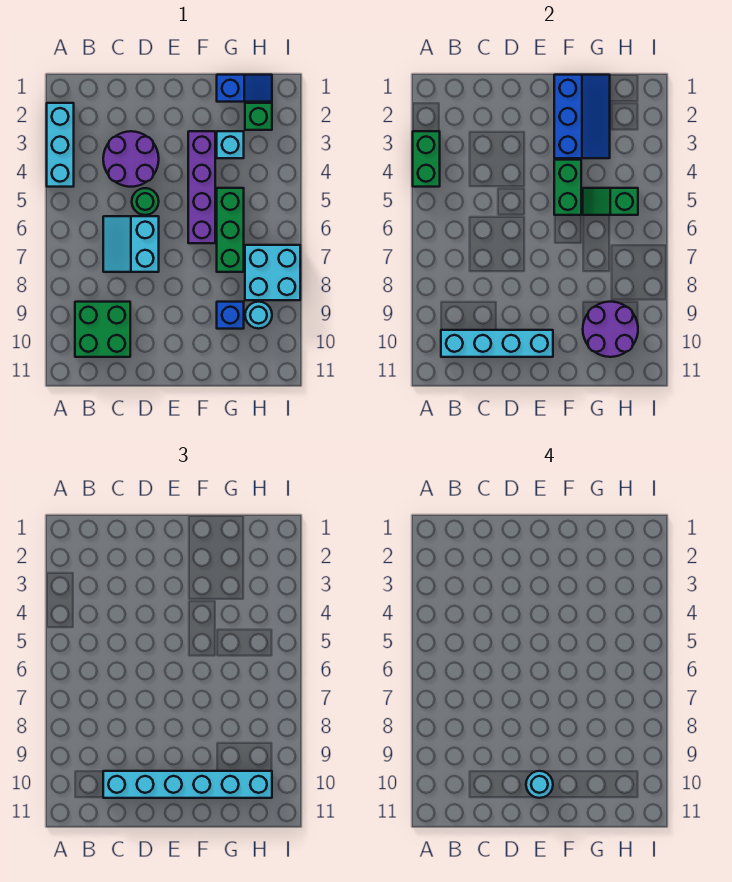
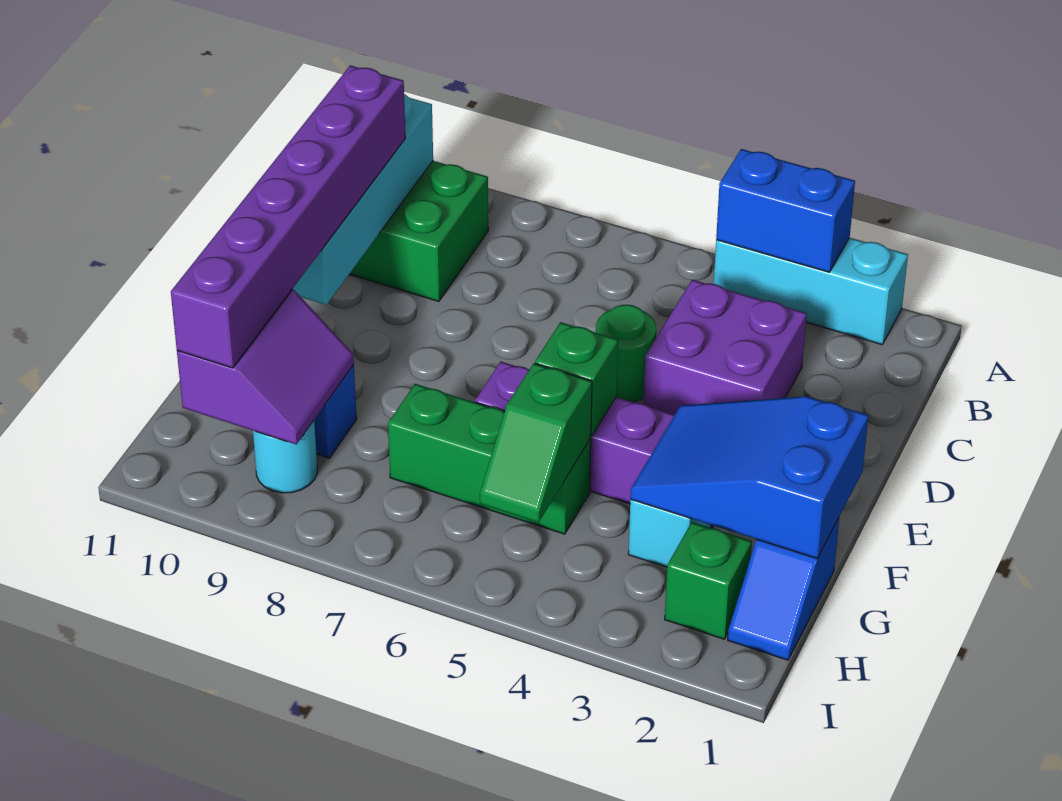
green 1x2 brick [413,131,440,187] -> blue 1x2 brick [716,149,855,272]
purple 2x2 round brick [103,131,159,187] -> purple 2x2 brick [644,280,807,415]
cyan 2x2 slope [103,216,159,272] -> none
cyan 1x6 brick [103,771,272,798] -> purple 1x6 brick [171,65,406,368]
cyan 1x1 round brick [526,771,553,798] -> none
blue 2x3 slope [554,75,610,158] -> blue 2x3 slope turned to [630,396,869,558]
green 1x2 brick [554,160,581,215] -> green 1x1 brick [535,322,618,436]
green 1x2 slope [583,188,638,215] -> green 1x2 slope turned to [480,363,592,523]
purple 2x2 round brick [583,302,638,357] -> purple 2x2 slope [177,289,354,444]
cyan 2x2 brick [245,245,300,300] -> none

